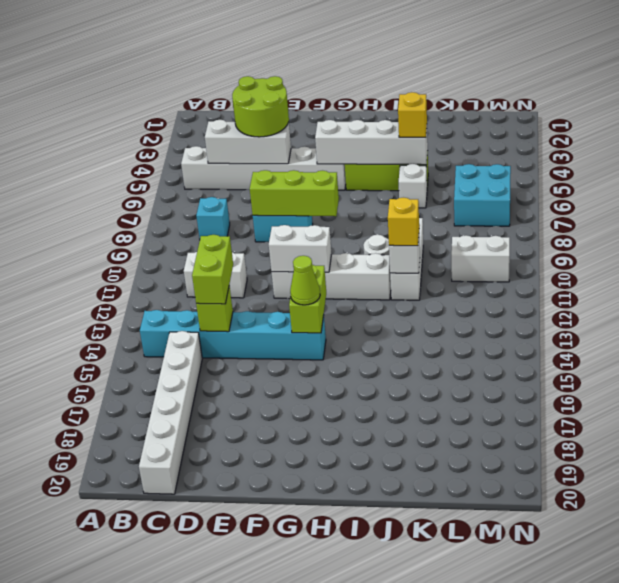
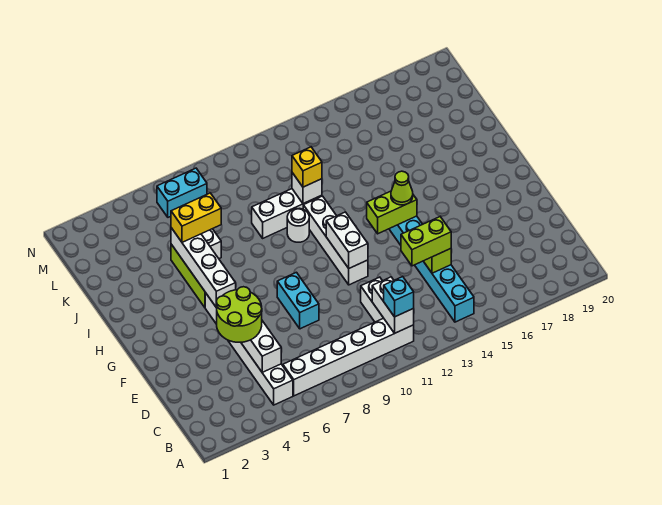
cyan 1x1 brick [196,197,230,238] -> cyan 1x1 brick moved to [384,277,414,317]
white 1x6 brick [139,331,202,494] -> white 1x6 brick moved to [283,318,414,396]
lime 1x3 brick [250,170,339,216] -> none
yellow 1x1 brick [398,92,427,137] -> yellow 1x2 brick [171,193,221,242]
cyan 2x2 brick [454,164,511,226] -> cyan 1x2 brick [157,168,207,217]
white 1x2 brick [451,235,510,282] -> white 1x2 brick moved to [372,277,414,333]

